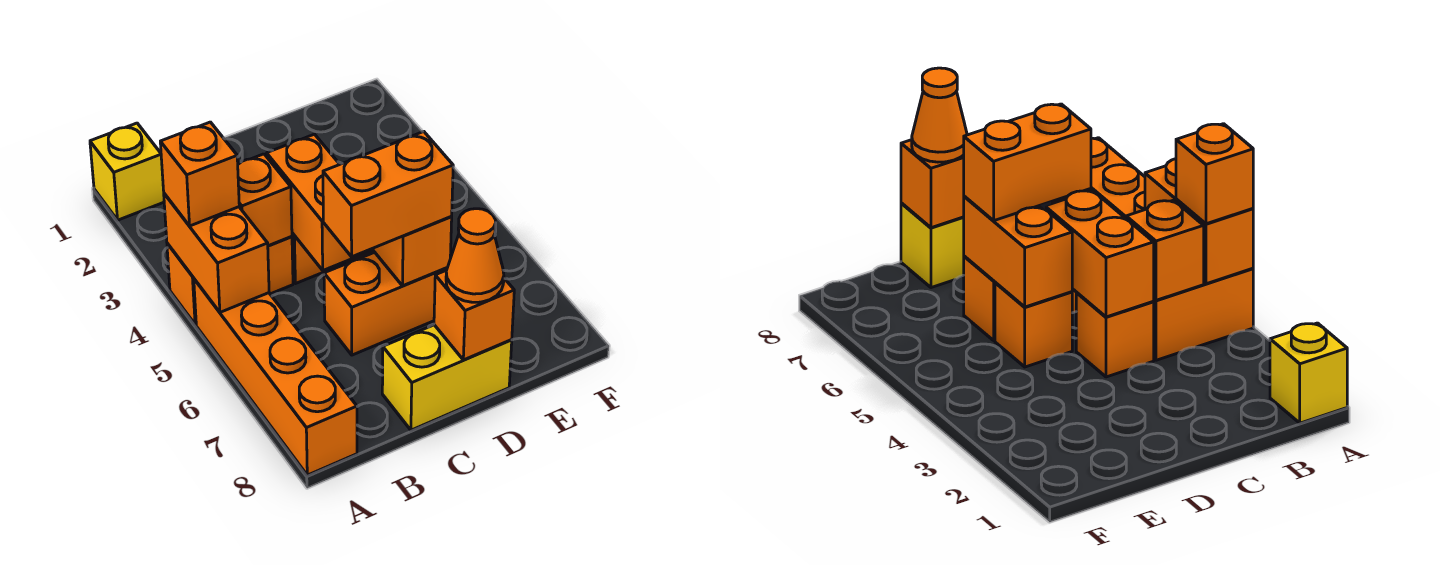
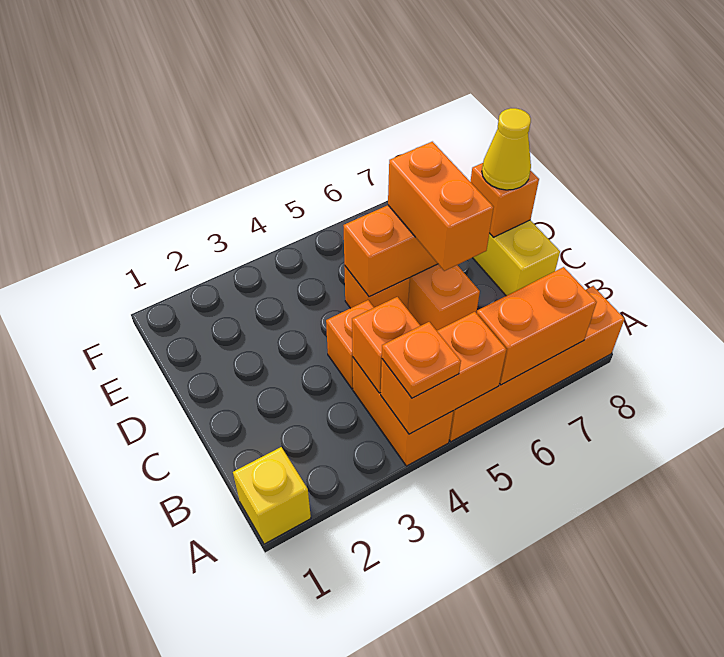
orange 1x1 brick [160,122,239,226] -> orange 1x1 plate [382,322,461,398]
orange 1x2 brick [267,134,371,270] -> orange 1x2 brick moved to [477,267,597,385]
orange 1x1 cone [446,209,504,302] -> yellow 1x1 cone [482,108,531,190]

